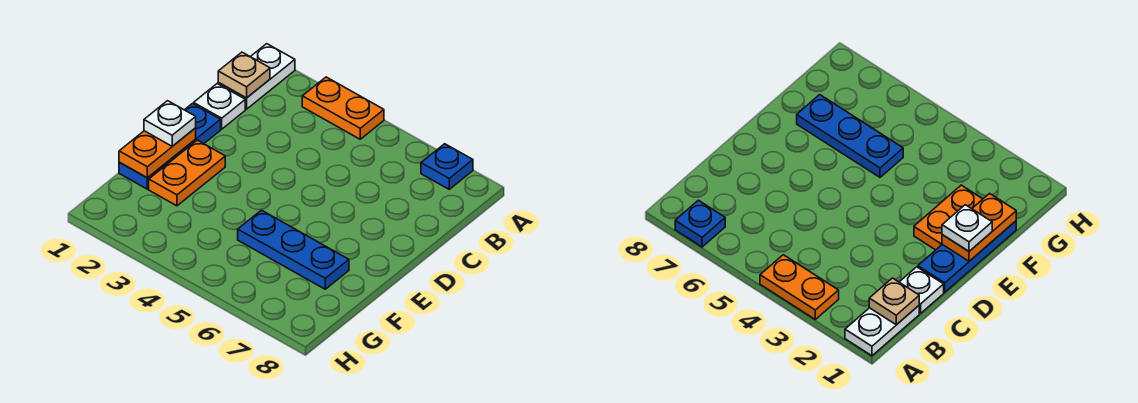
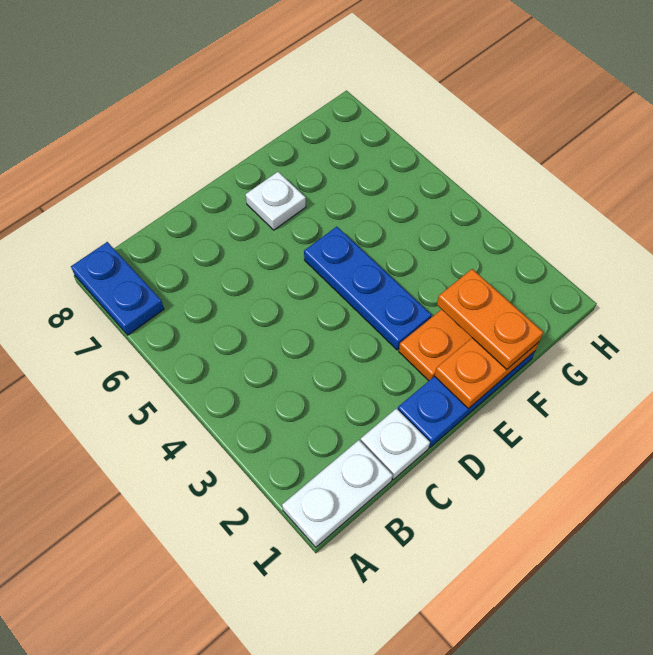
orange 1x2 plate [302,77,384,139] -> orange 1x2 plate moved to [437,269,543,370]
blue 1x1 plate [421,144,473,189] -> blue 1x2 plate [71,242,164,335]
tan 1x1 plate [218,52,270,98] -> none
white 1x1 plate [144,101,196,146] -> white 1x1 plate moved to [246,172,306,230]
blue 1x3 plate [238,210,349,289] -> blue 1x3 plate moved to [304,227,431,350]

